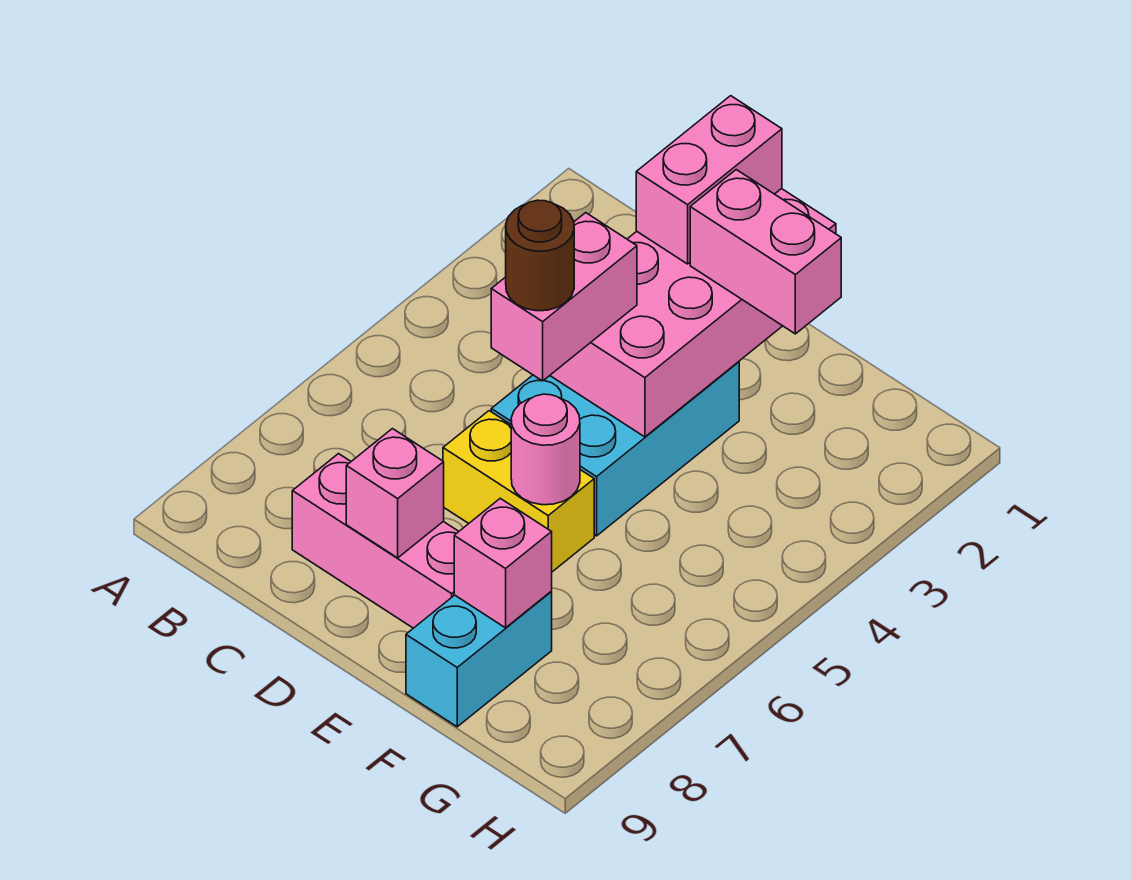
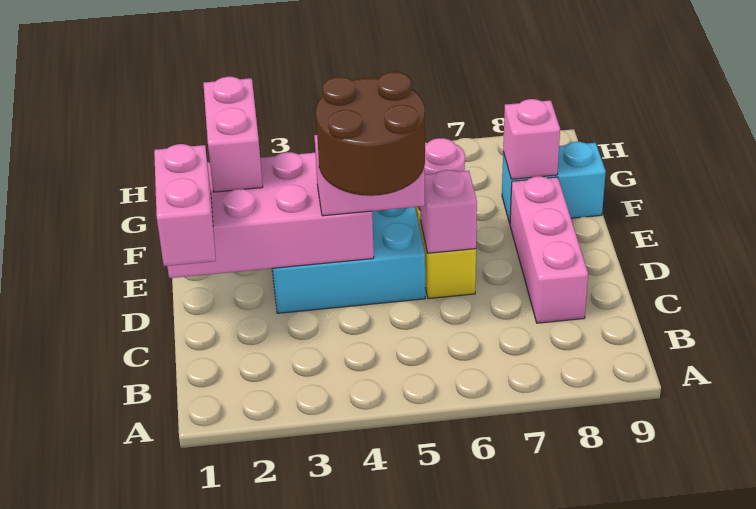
pink 1x2 brick [636,96,782,264] -> pink 1x2 brick turned to [154,144,216,266]
brown 1x1 round brick [506,200,574,311] -> brown 2x2 round brick [316,72,425,196]
pink 1x1 brick [346,429,444,558] -> pink 1x1 brick moved to [421,170,477,253]

